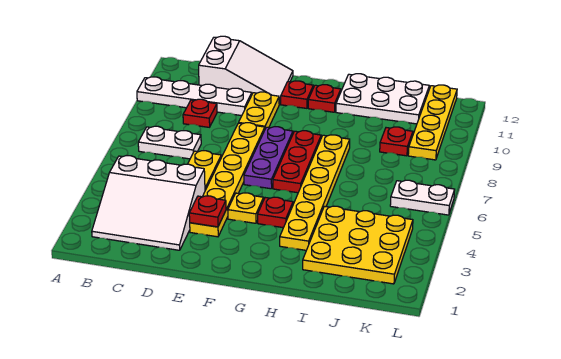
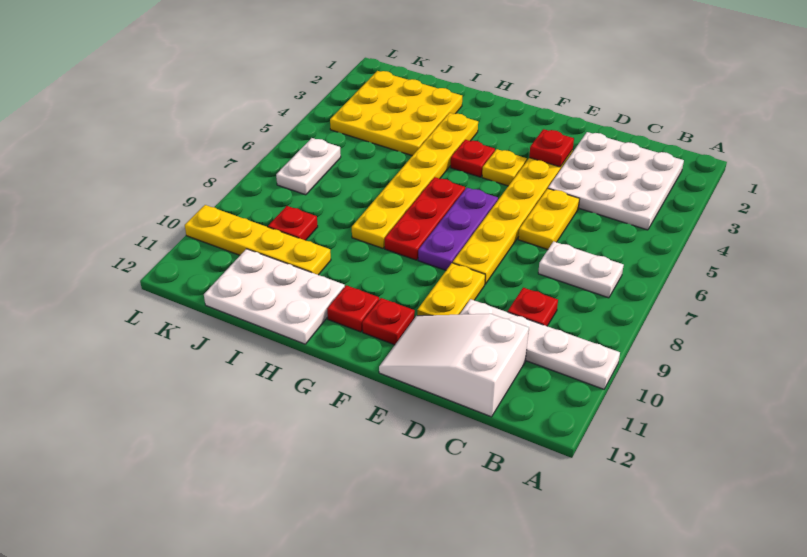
white 3x3 slope [92,156,205,250] -> white 3x3 plate [548,132,684,230]
white 1x2 plate [390,180,455,215] -> white 1x2 plate turned to [276,138,341,195]
yellow 1x4 plate [408,85,457,160] -> yellow 1x4 plate turned to [185,205,331,275]

